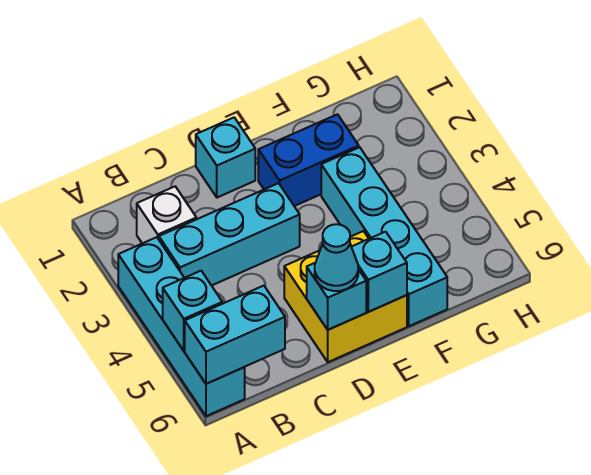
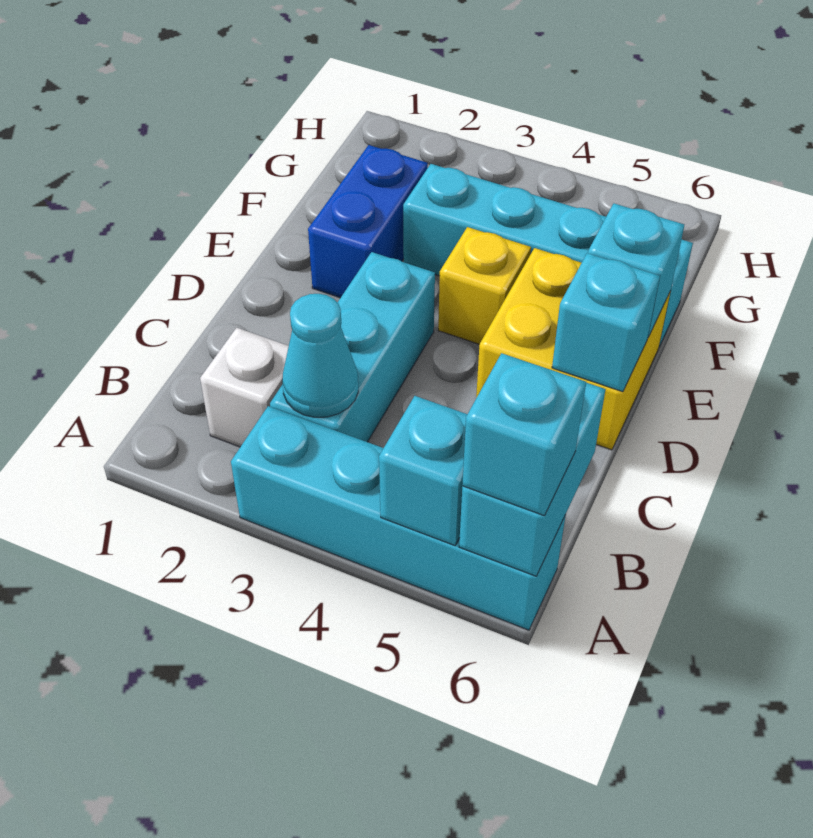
cyan 1x1 brick [196,118,255,198] -> cyan 1x1 brick moved to [462,353,586,516]
cyan 1x1 cone [315,224,358,291] -> cyan 1x1 cone moved to [282,294,358,417]
none -> yellow 1x1 brick [438,227,531,344]

